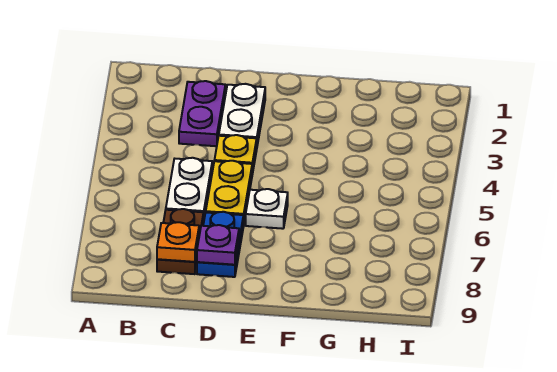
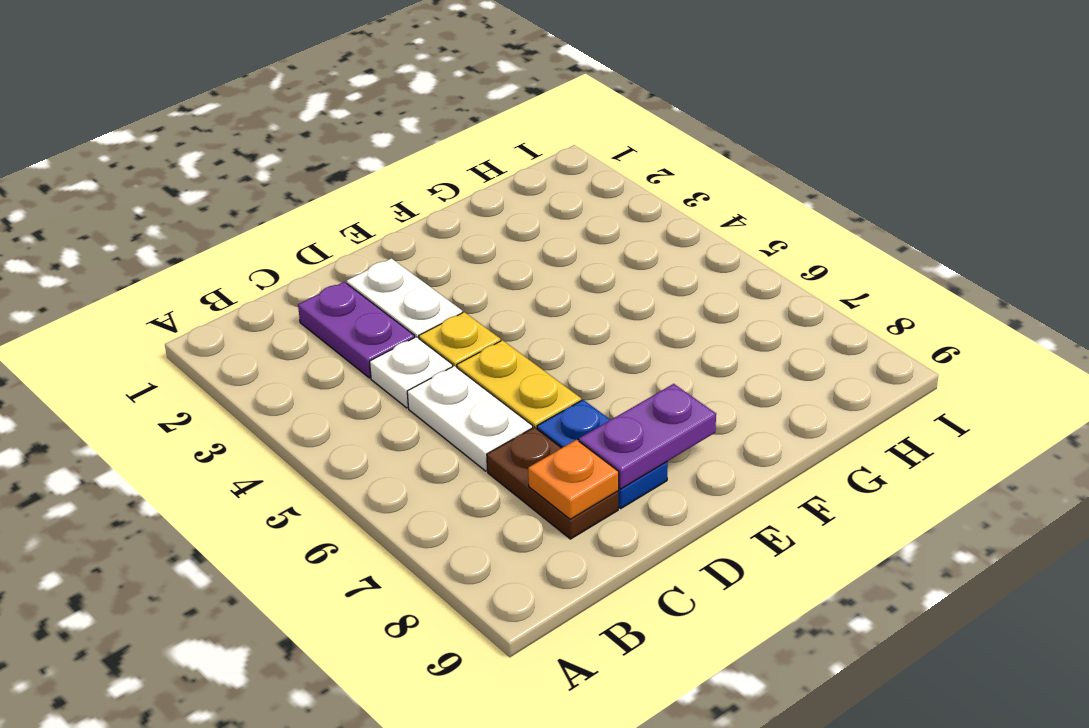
purple 1x1 plate [197,225,239,265] -> purple 1x2 plate [579,384,716,489]
white 1x1 plate [246,189,288,229] -> white 1x1 plate moved to [370,337,453,408]

